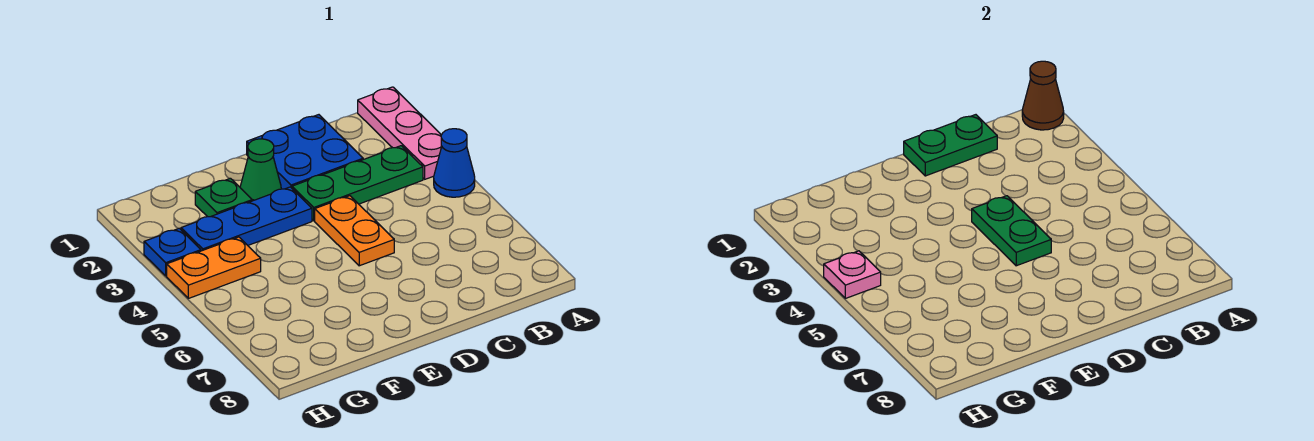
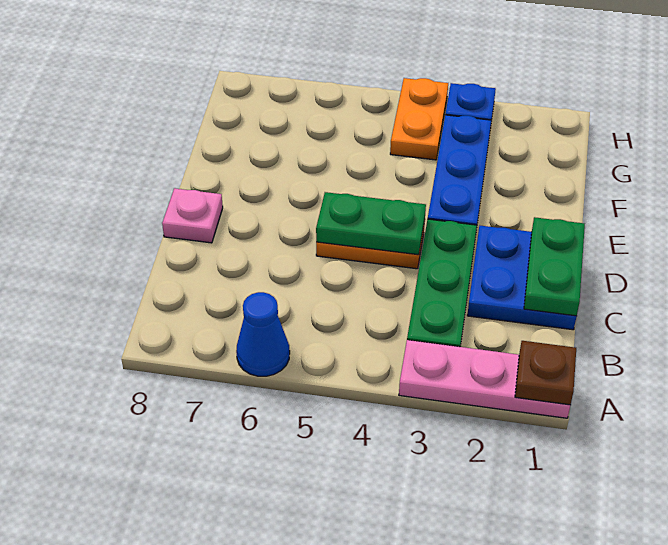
brown 1x1 cone [1022,61,1064,130] -> brown 1x1 plate [515,341,576,405]
blue 1x1 cone [434,129,475,197] -> blue 1x1 cone moved to [236,292,290,376]
green 1x1 cone [240,139,281,201] -> none
green 1x1 plate [195,178,252,217] -> none
pink 1x1 plate [824,251,881,298] -> pink 1x1 plate moved to [162,188,223,243]

